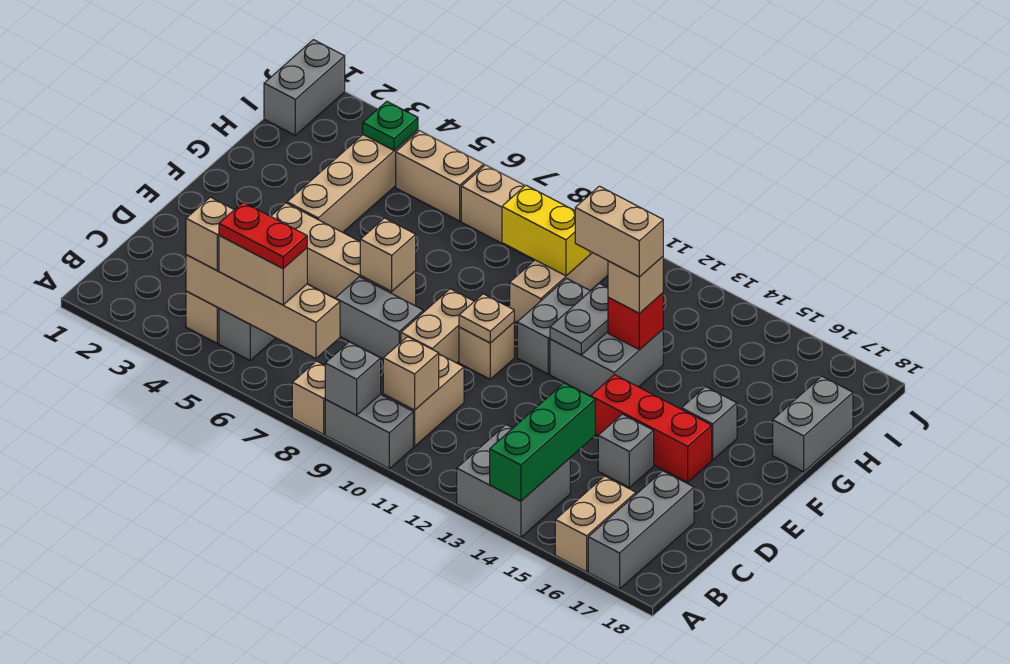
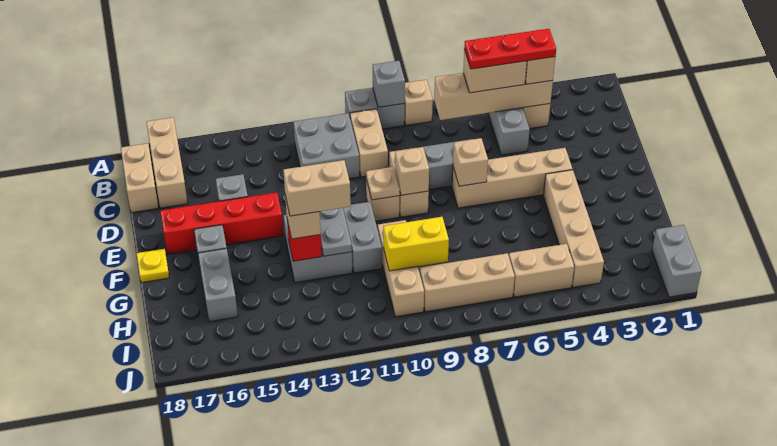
grey 2x2 brick [457,425,570,537] -> grey 2x2 brick moved to [293,113,360,179]
green 1x3 brick [490,383,595,501] -> none
tan 1x2 brick [555,476,636,572] -> tan 1x2 brick moved to [121,143,159,213]
grey 1x3 brick [588,471,694,589] -> tan 1x3 brick [147,118,188,208]
red 1x2 plate [219,202,307,268] -> red 1x3 plate [464,29,556,69]
tan 1x1 brick [383,337,439,410] -> tan 1x1 brick moved to [395,147,429,195]
red 1x3 brick [591,375,712,482] -> red 1x4 brick [160,192,283,254]
none -> yellow 1x1 plate [136,249,169,283]
grey 1x2 brick [773,376,853,472] -> grey 1x2 brick moved to [198,248,238,322]
green 1x1 plate [363,101,418,150] -> none

